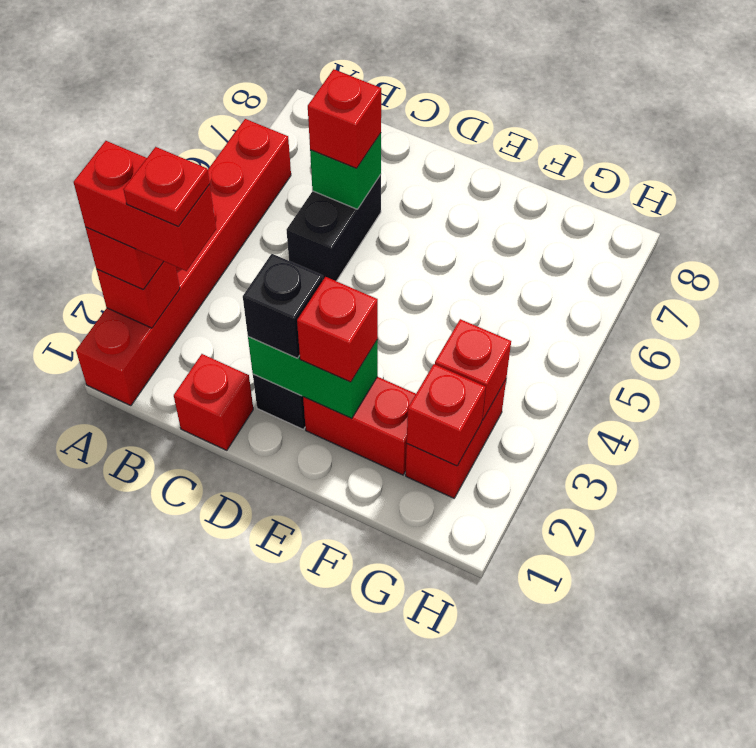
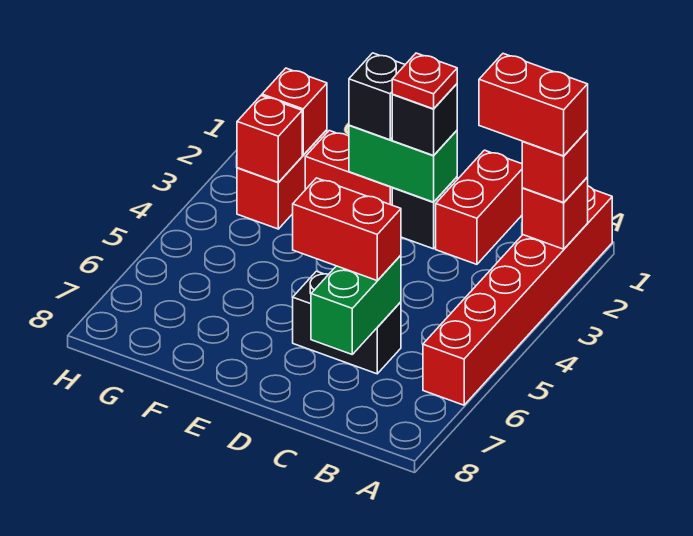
red 1x1 plate [123,147,210,226] -> red 1x1 plate moved to [392,53,457,109]
red 1x1 brick [174,354,253,450] -> red 1x2 brick [436,150,522,264]
black 1x2 brick [287,175,381,281] -> black 1x2 brick turned to [293,271,401,374]
green 1x1 brick [310,133,381,209] -> green 1x2 brick [311,255,401,354]
red 1x1 brick [308,69,381,168] -> red 1x2 brick [293,178,401,281]
red 1x1 brick [297,277,378,382] -> black 1x1 brick [349,53,405,140]

